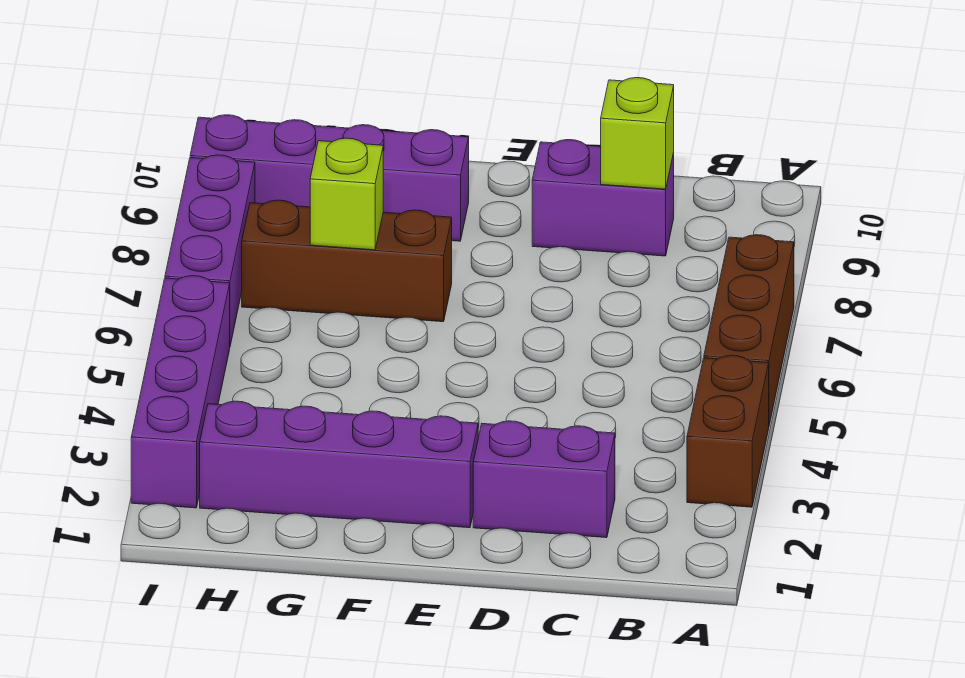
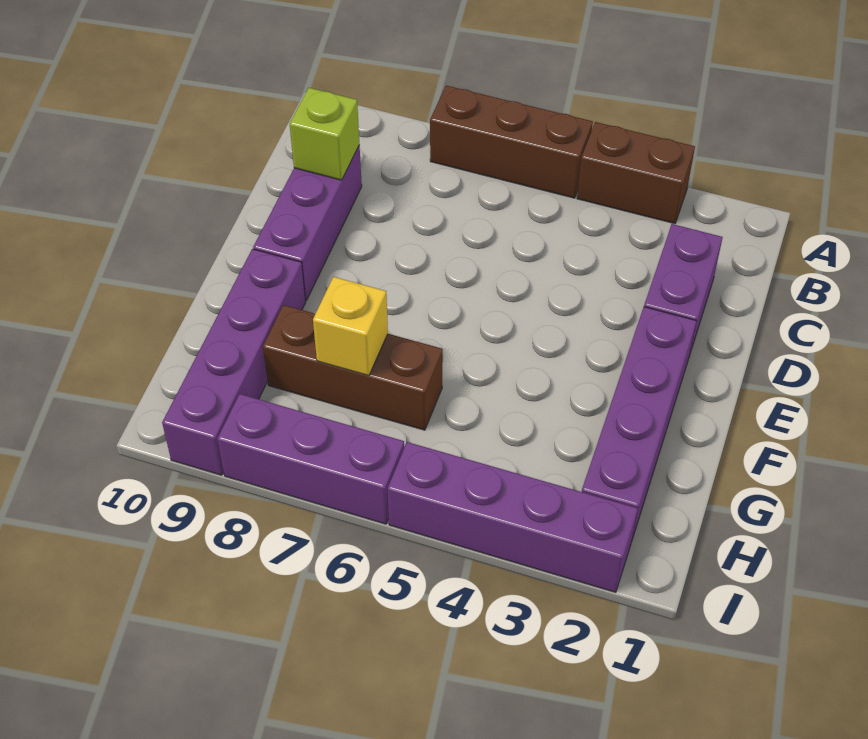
purple 1x2 brick [532,140,674,256] -> purple 1x3 brick [253,145,362,300]
brown 1x3 brick [242,200,452,322] -> brown 1x3 brick turned to [263,305,443,430]
lime 1x1 brick [310,138,383,250] -> yellow 1x1 brick [313,277,388,376]

